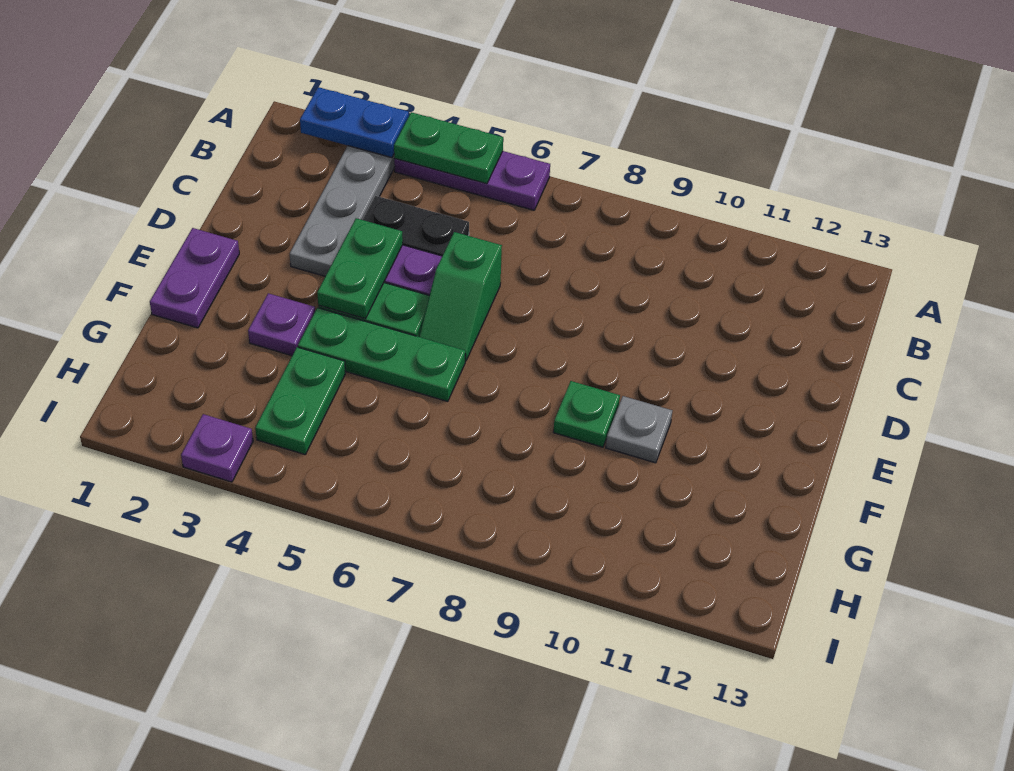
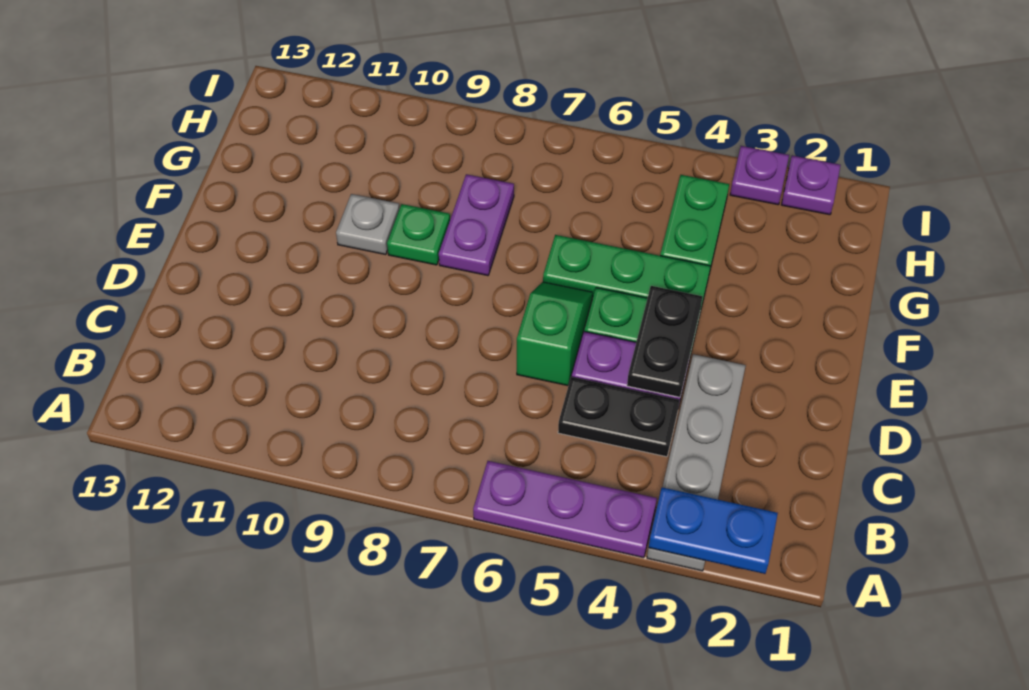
green 1x2 plate [394,112,503,184] -> none
green 1x2 plate [317,218,403,319] -> black 1x2 plate [627,286,703,397]
purple 1x2 plate [150,228,239,328] -> purple 1x2 plate moved to [439,174,514,276]
purple 1x1 plate [248,293,315,356] -> purple 1x1 plate moved to [781,156,841,215]

